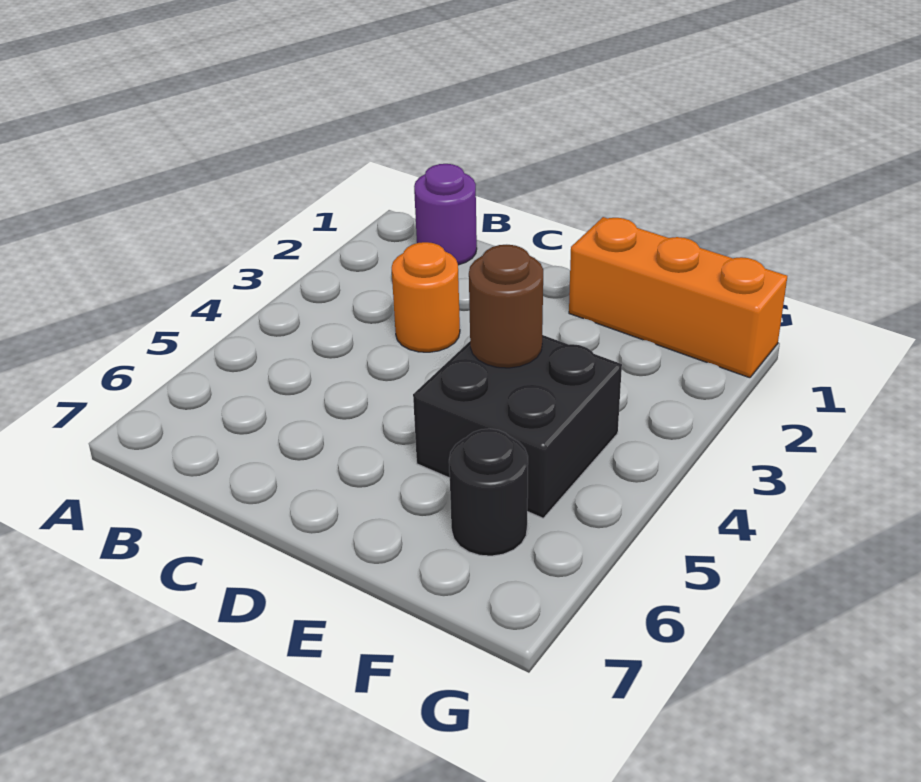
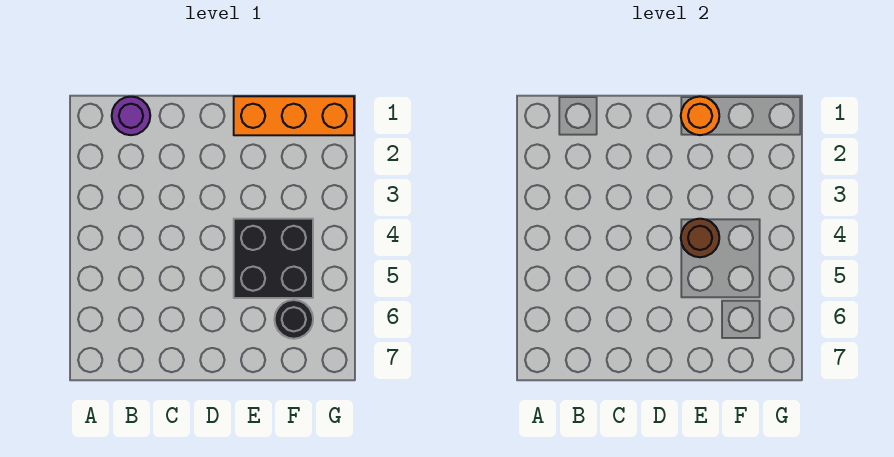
orange 1x1 round brick [391,242,460,352] -> orange 1x1 round brick moved to [681,97,719,135]

